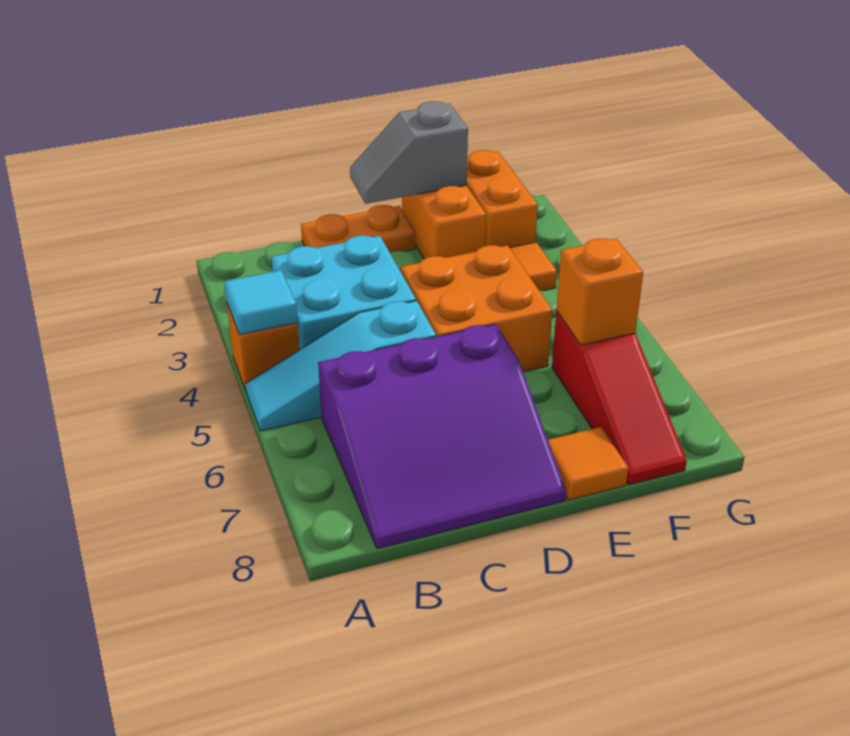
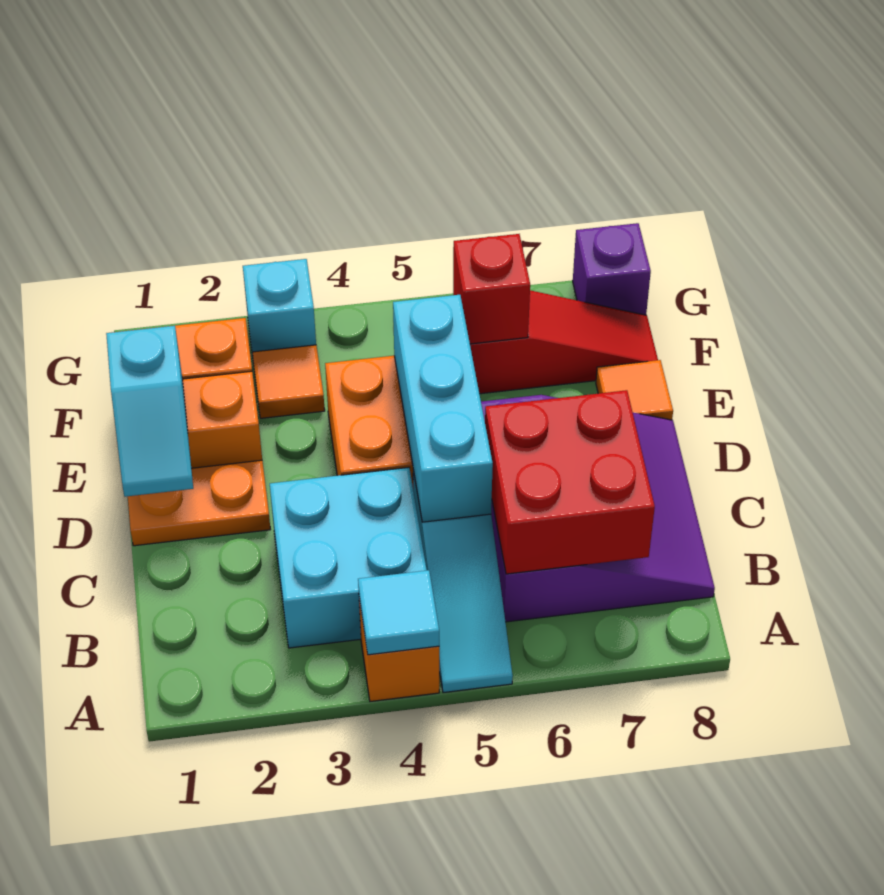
none -> red 2x2 brick [485,390,655,574]
orange 1x2 plate [301,205,416,253] -> orange 1x2 plate turned to [128,460,270,546]
none -> cyan 1x3 brick [393,295,493,522]
grey 1x2 slope [350,101,468,204] -> cyan 1x2 slope [106,326,193,497]
orange 1x1 brick [556,239,643,345] -> red 1x1 brick [453,234,530,344]
none -> cyan 1x1 brick [243,259,316,355]
none -> purple 1x1 brick [573,223,651,315]

